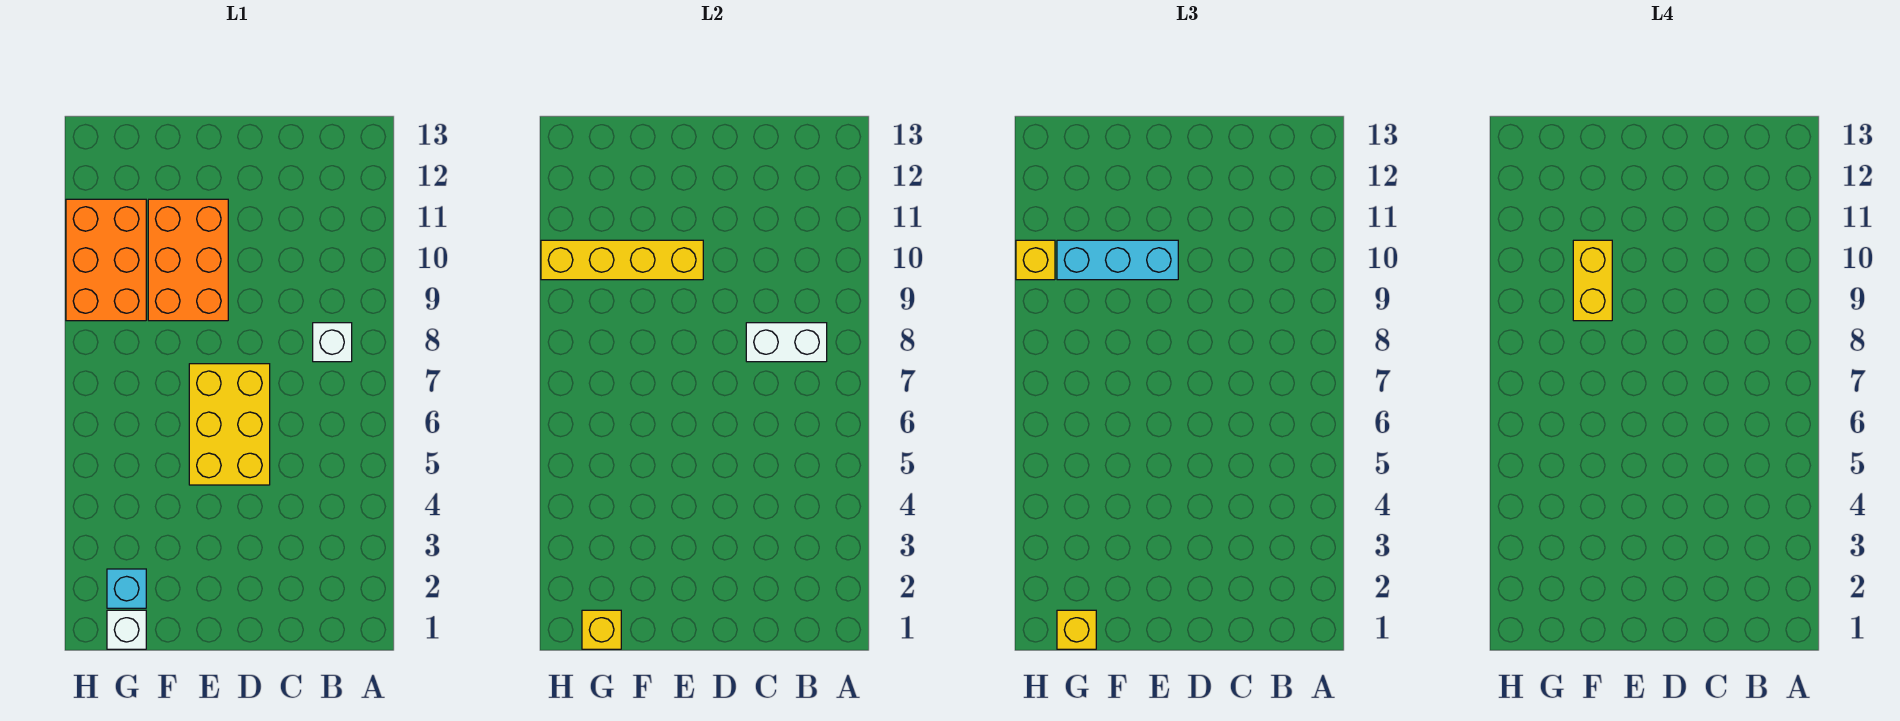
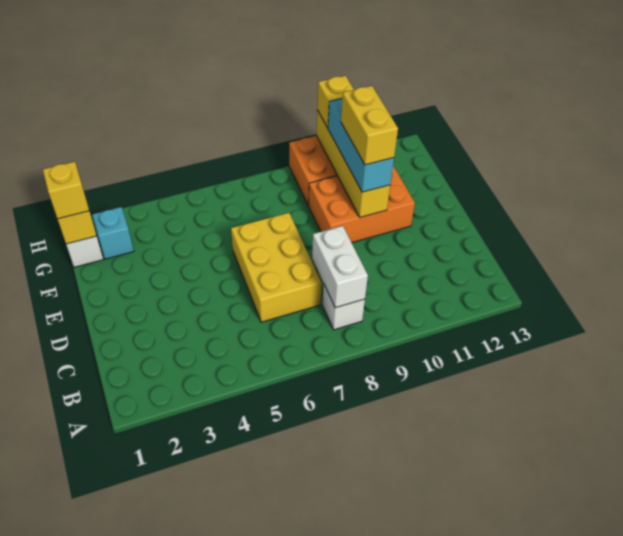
yellow 2x3 brick [189,364,270,485] -> yellow 2x3 brick turned to [231,213,322,322]
yellow 1x2 brick [1573,240,1612,321] -> yellow 1x2 brick turned to [341,86,398,165]

